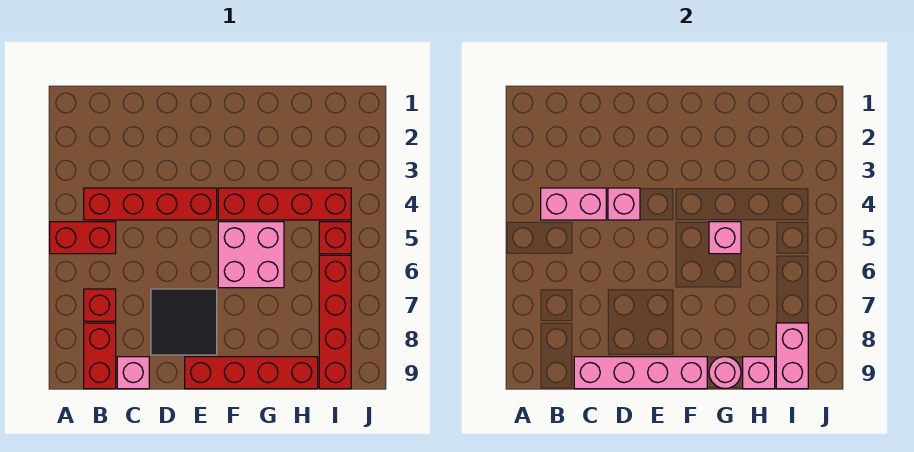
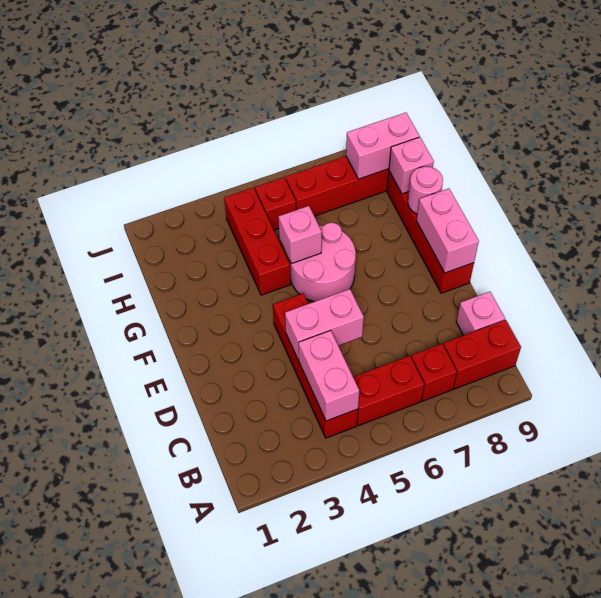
red 1x2 brick [50,222,116,254] -> red 1x2 brick turned to [353,356,424,426]
pink 1x4 brick [574,357,707,389] -> pink 1x2 brick [417,188,479,273]
pink 1x1 brick [608,188,640,220] -> pink 1x2 brick [285,289,364,360]
black 2x2 tile [151,289,217,355] -> none
red 1x4 brick [218,188,351,220] -> red 1x3 brick [224,188,291,295]
pink 2x2 brick [218,222,284,288] -> pink 2x2 round brick [290,223,356,302]

